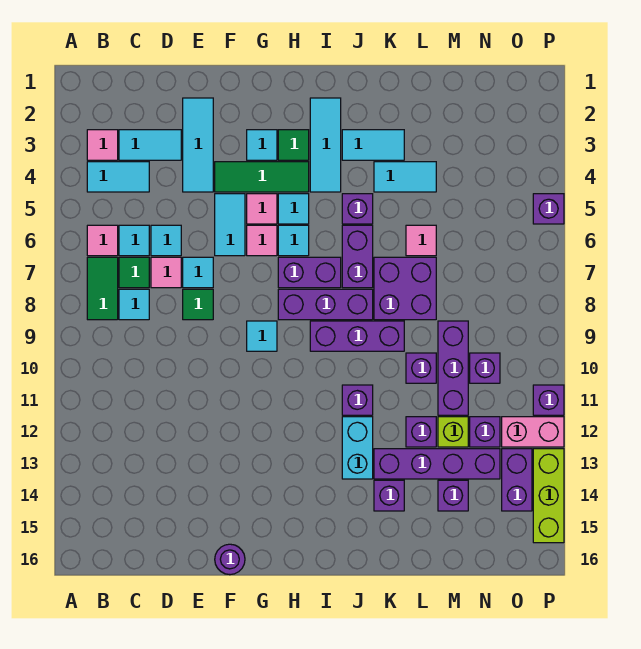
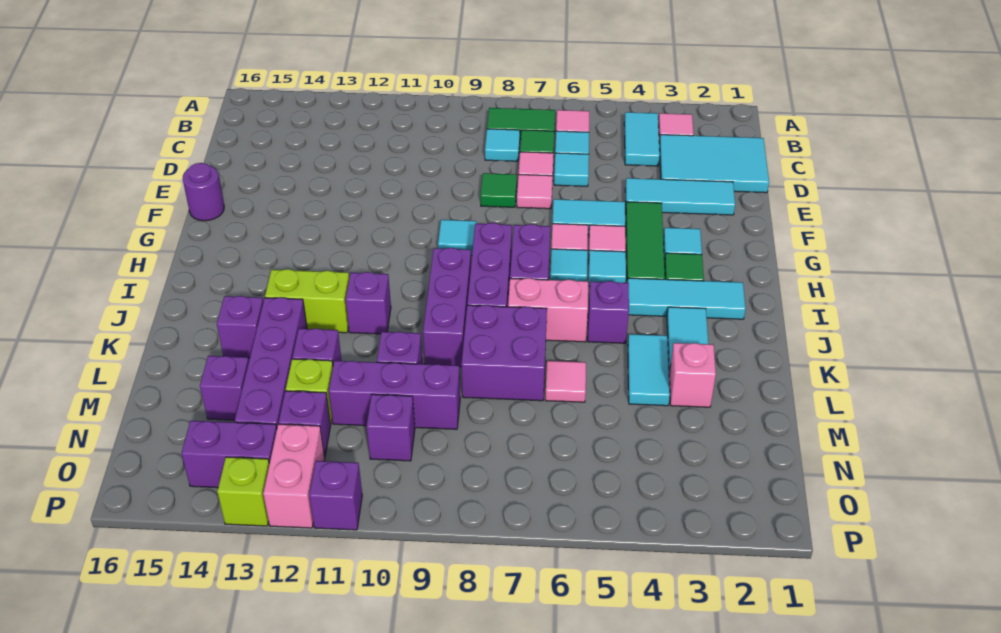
cyan 1x2 tile [119,130,181,160] -> cyan 2x3 tile [659,135,769,193]
cyan 1x1 tile [183,257,213,288] -> pink 1x1 tile [517,175,553,209]
purple 1x2 brick [342,225,373,288] -> pink 1x2 brick [508,278,588,342]
cyan 1x2 brick [342,417,373,479] -> lime 1x2 brick [265,269,349,333]
none -> pink 1x1 brick [669,343,716,407]
purple 1x1 brick [533,194,564,224] -> none
lime 1x3 brick [533,449,564,543] -> lime 1x1 brick [217,457,269,526]

